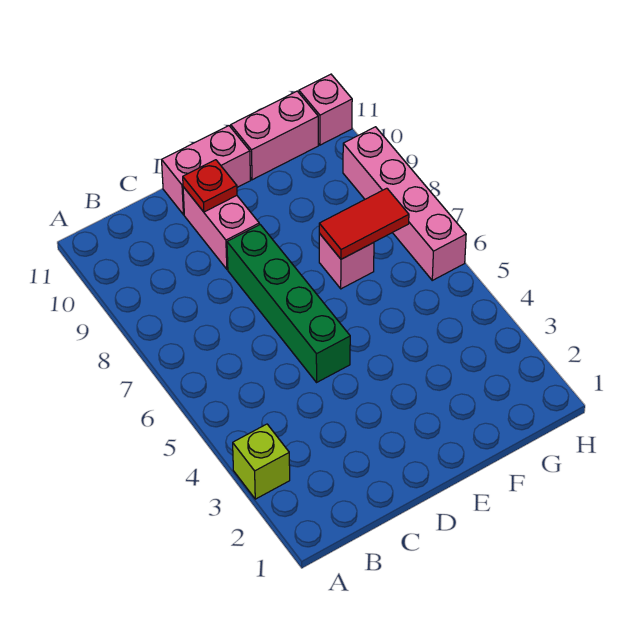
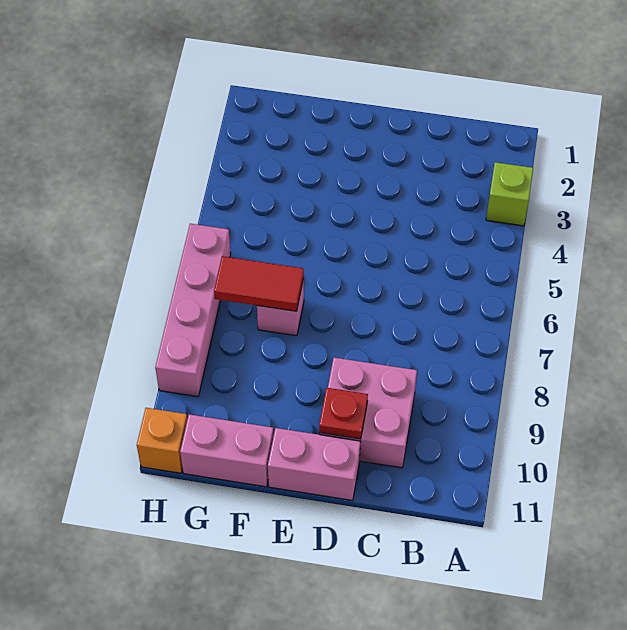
green 1x4 brick [227,225,350,382] -> none
pink 1x2 brick [183,187,259,269] -> pink 2x2 brick [319,358,417,468]
pink 1x1 brick [299,74,352,145] -> orange 1x1 brick [137,408,187,473]

